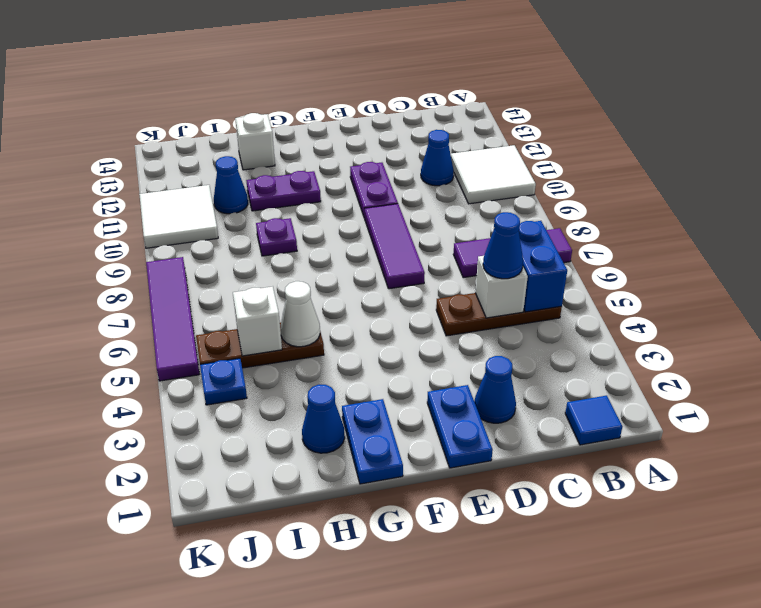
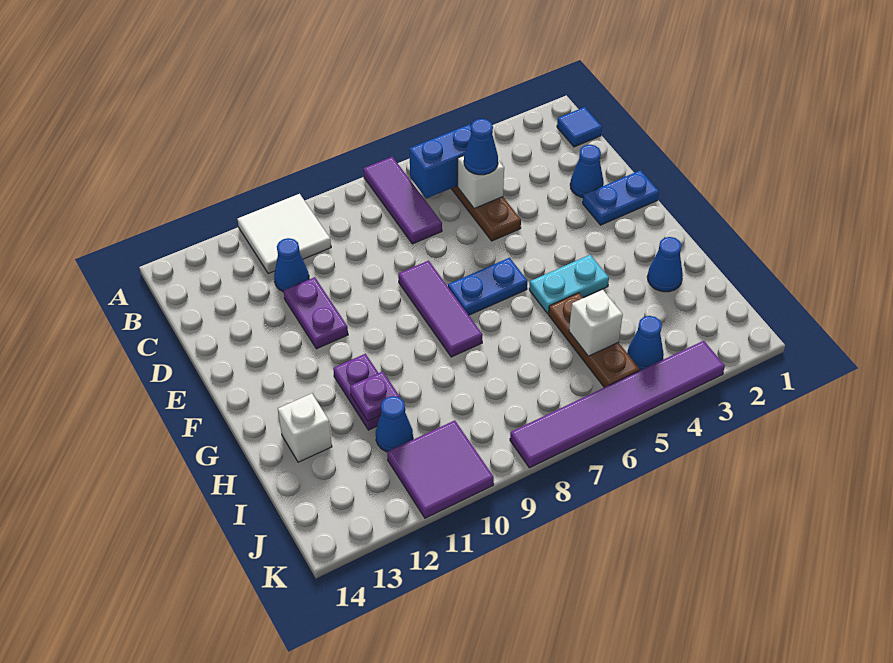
purple 1x3 tile [365,204,425,289] -> purple 1x3 tile turned to [398,261,483,357]
purple 1x2 plate [350,162,398,218] -> purple 1x2 plate turned to [284,277,348,349]
blue 1x2 plate [342,399,403,484] -> blue 1x2 plate moved to [448,258,527,315]
none -> cyan 1x2 plate [529,255,609,313]
white 1x1 cone [281,281,320,347] -> none
purple 1x1 plate [256,218,297,256] -> purple 1x1 plate moved to [350,371,400,421]
blue 1x1 plate [200,358,247,405] -> blue 1x1 cone [627,316,664,370]
white 2x2 tile [139,185,218,248] -> purple 2x2 tile [387,421,494,518]
purple 1x4 tile [146,257,199,381] -> purple 1x6 tile [510,341,725,468]

